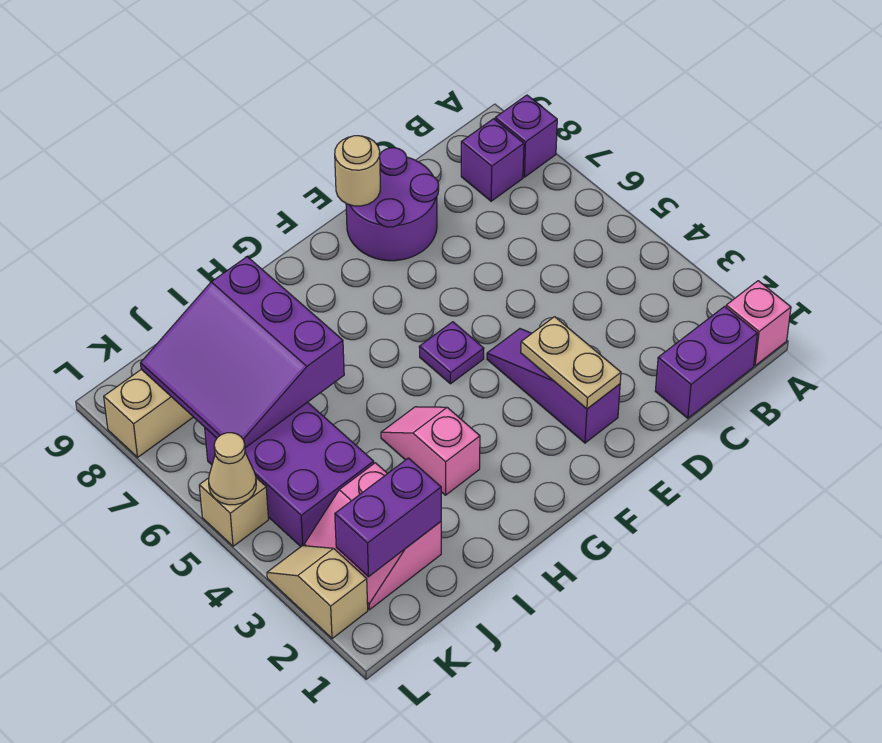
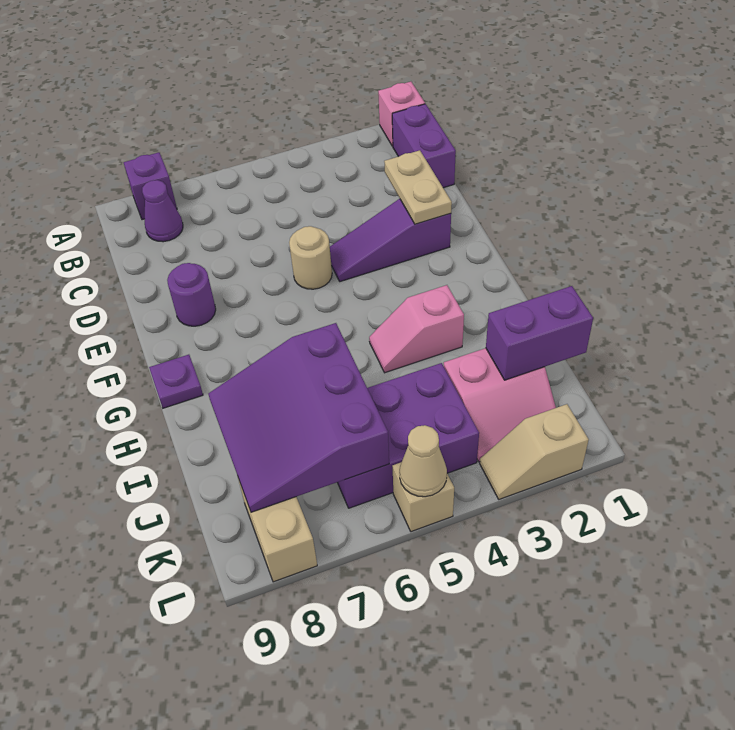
purple 1x1 brick [461,119,524,201] -> purple 1x1 cone [142,180,183,242]
purple 2x2 round brick [346,148,439,261] -> purple 1x1 round brick [167,263,216,326]
tan 1x2 plate [521,317,621,409] -> tan 1x2 plate turned to [384,150,452,224]
tan 1x1 round brick [335,136,380,206] -> tan 1x1 round brick moved to [289,226,332,289]
purple 1x1 plate [419,322,484,384] -> purple 1x1 plate moved to [149,355,203,408]
purple 3x3 slope [141,257,344,448] -> purple 3x3 slope turned to [208,323,389,512]
purple 1x2 brick [335,458,441,577] -> purple 1x2 brick turned to [486,286,593,380]

